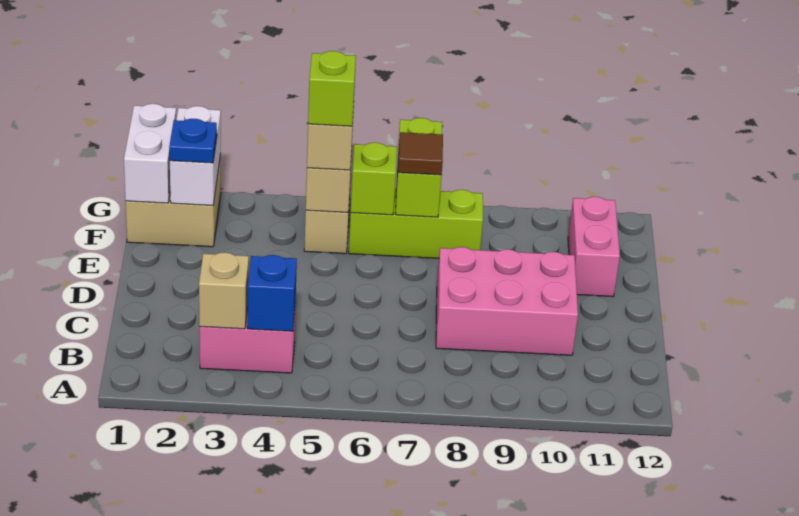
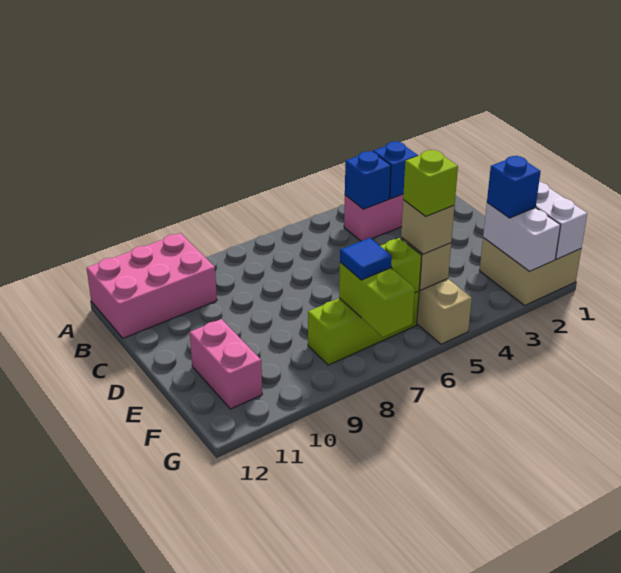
tan 1x1 brick [199,253,249,329] -> blue 1x1 brick [373,142,418,199]
pink 2x3 brick [436,247,578,355] -> pink 2x3 brick moved to [87,233,217,338]
blue 1x1 plate [169,119,217,163] -> blue 1x1 brick [487,156,541,218]
brown 1x1 tile [398,132,443,175] -> blue 1x1 tile [340,238,392,280]

